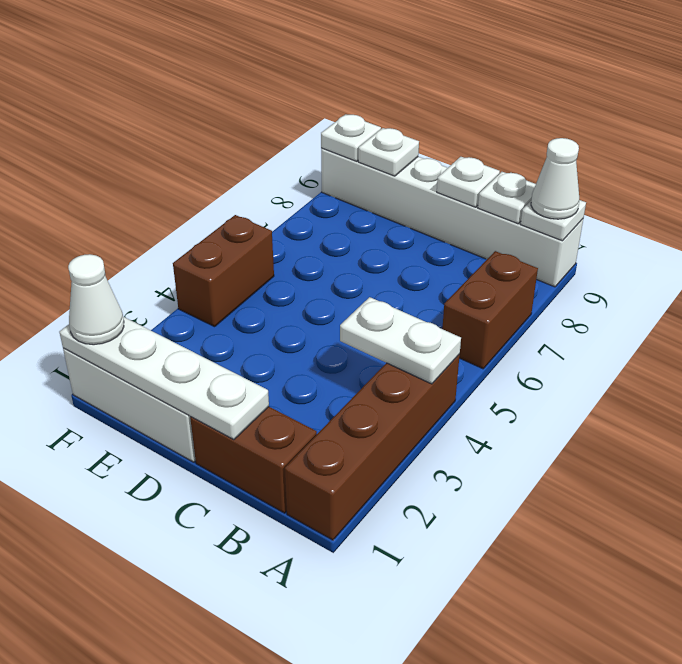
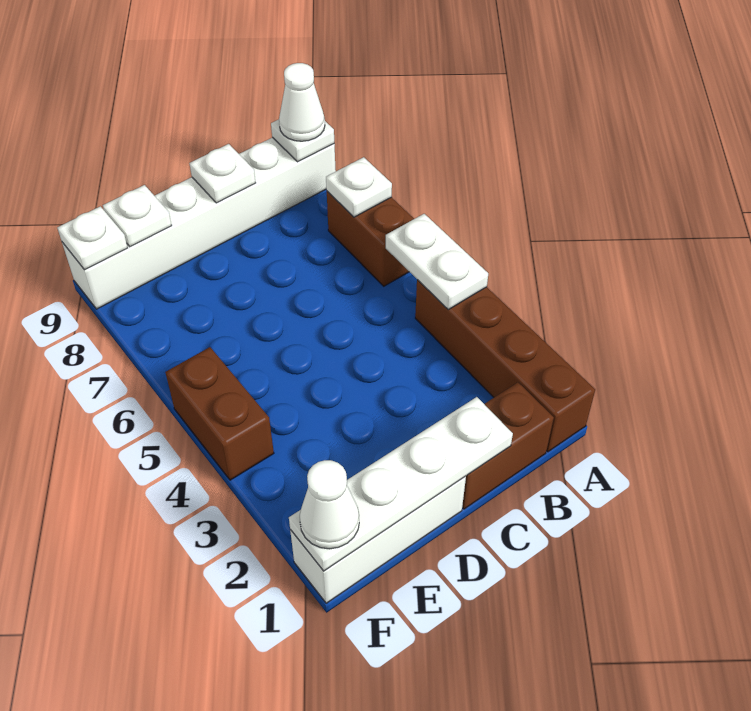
white 1x2 plate [340,297,461,384] -> white 1x2 plate turned to [386,214,488,310]
white 1x1 plate [478,172,536,224] -> white 1x1 plate moved to [326,157,392,217]

